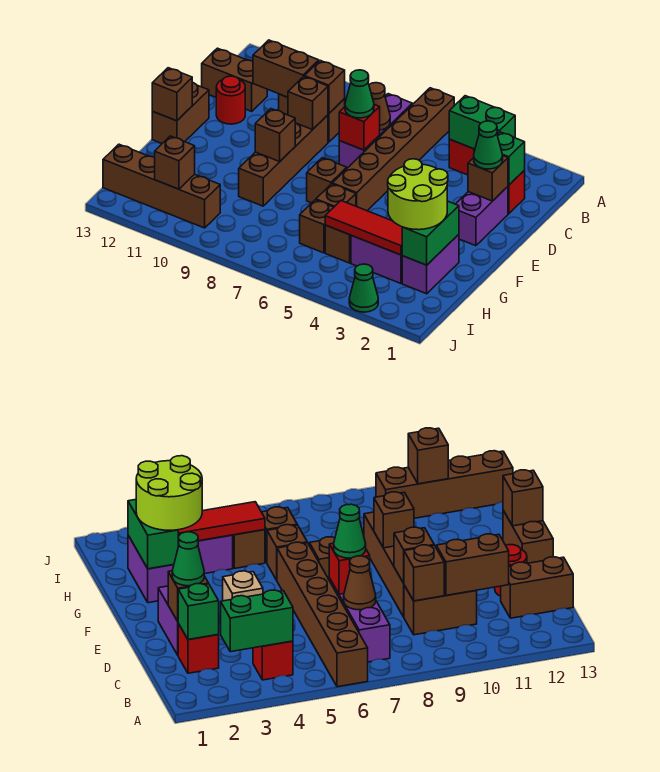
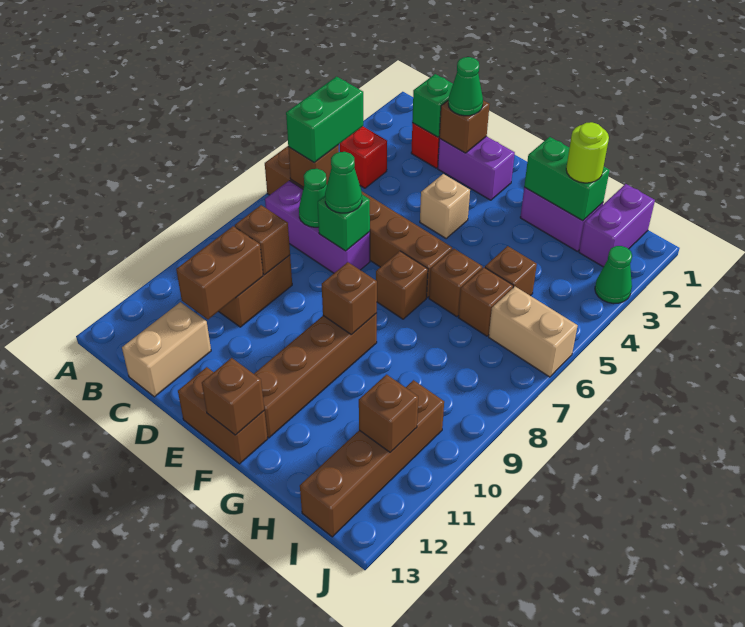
green 1x2 brick [449,96,515,149] -> green 1x2 brick moved to [286,76,363,163]
brown 1x1 cone [369,83,390,130] -> green 1x1 cone [299,169,327,227]
brown 1x2 brick [202,48,267,111] -> tan 1x2 brick [122,302,211,397]
red 1x1 brick [339,105,380,150] -> green 1x1 brick [318,195,370,251]
brown 1x4 brick [239,115,328,206] -> brown 1x4 brick turned to [254,313,377,438]
brown 1x1 brick [288,77,328,130] -> brown 1x1 brick moved to [288,145,339,187]
red 1x1 round brick [216,76,245,124] -> none
lime 2x2 round brick [388,159,448,230] -> lime 1x1 round brick [566,122,609,183]
purple 1x2 brick [351,235,402,283] -> purple 1x2 brick moved to [579,184,655,267]
red 1x3 tile [325,201,402,255] -> none
none -> tan 1x2 brick [489,287,578,377]

